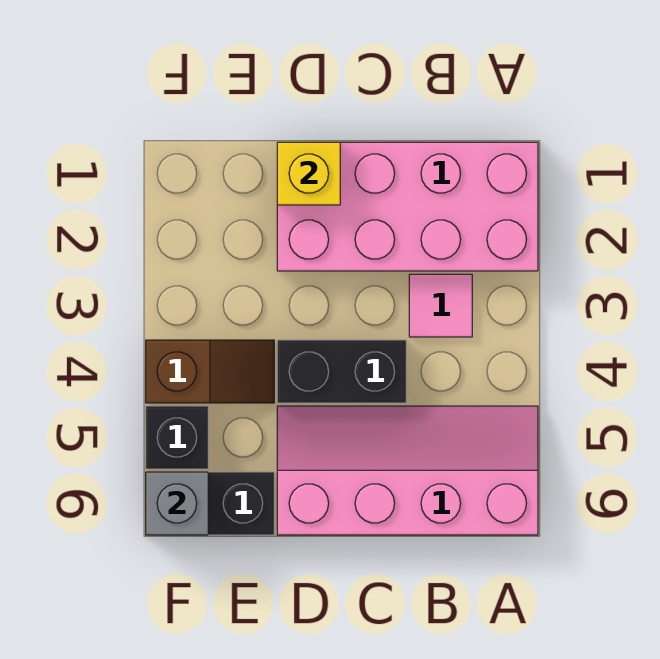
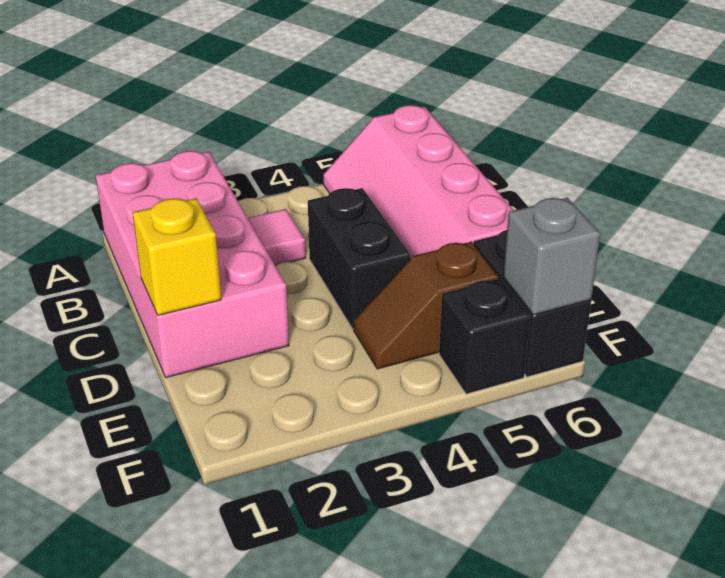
brown 1x2 slope [146,340,274,403] -> brown 1x2 slope turned to [354,242,499,369]

